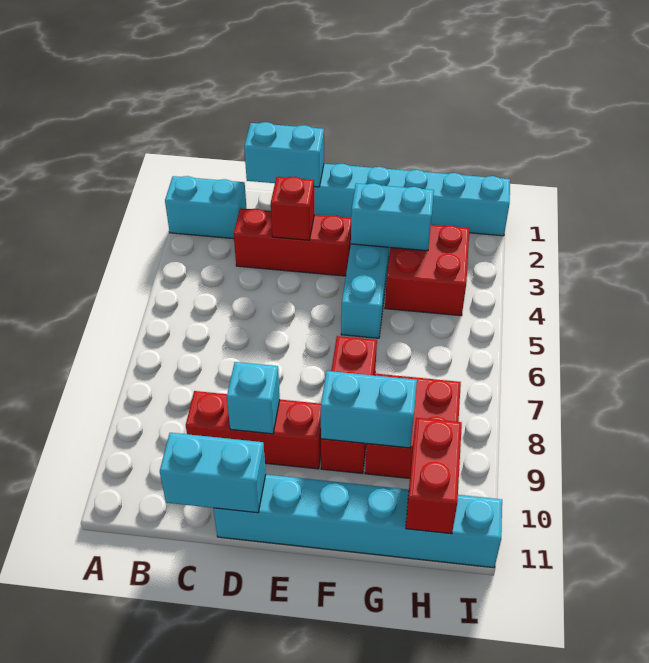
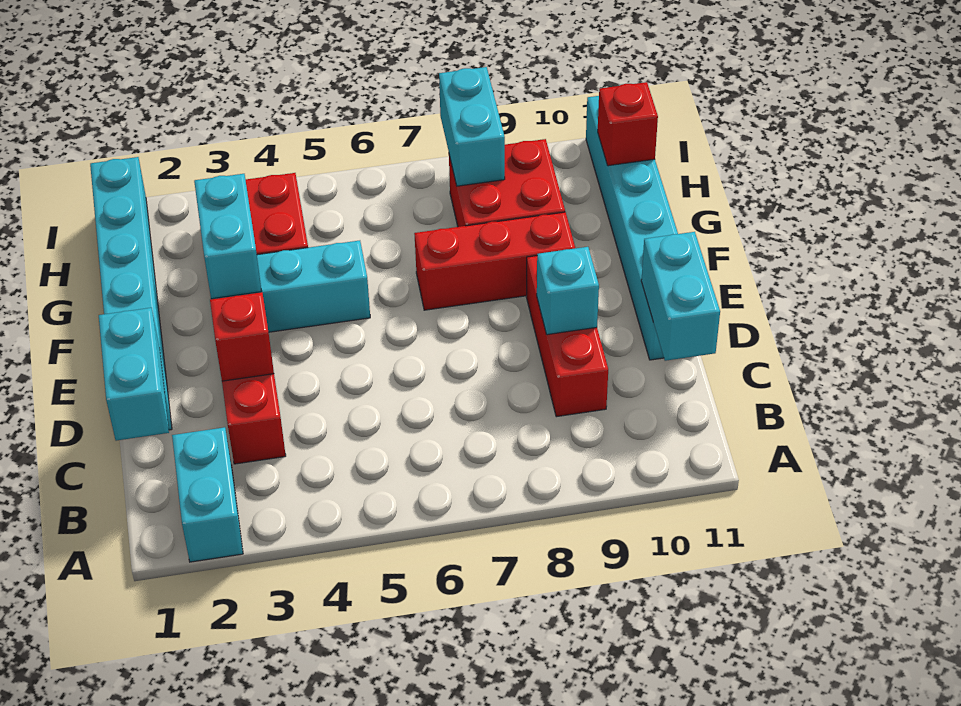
cyan 1x2 brick [321,371,417,448] -> cyan 1x2 brick moved to [439,67,505,186]
red 1x2 brick [406,418,462,534] -> red 1x1 brick [598,82,658,166]

